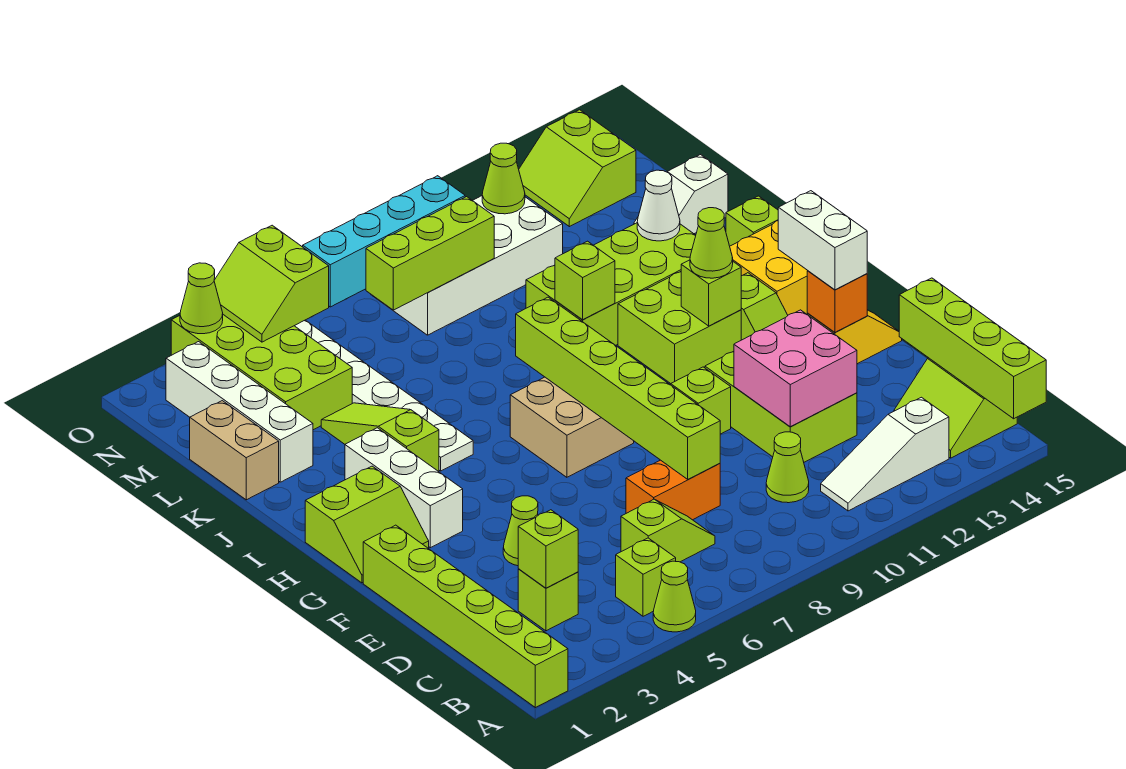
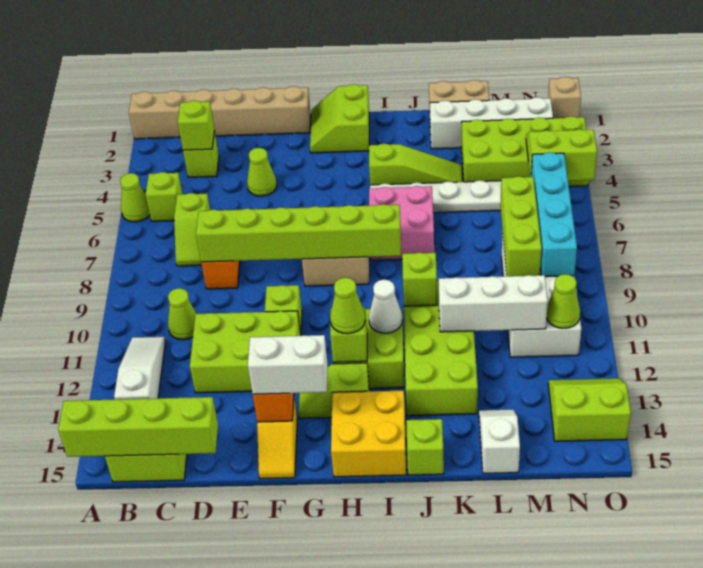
lime 1x6 brick [363,525,568,708] -> tan 1x6 brick [129,86,311,139]
pink 2x2 brick [734,310,857,427] -> pink 2x2 brick moved to [369,186,434,260]
white 1x3 brick [345,428,463,548] -> white 1x3 brick moved to [439,275,548,332]
white 1x1 cone [637,170,680,241] -> white 1x1 cone moved to [369,279,403,333]
none -> tan 1x1 brick [548,77,581,118]
lime 1x1 cone [180,263,223,334] -> none

